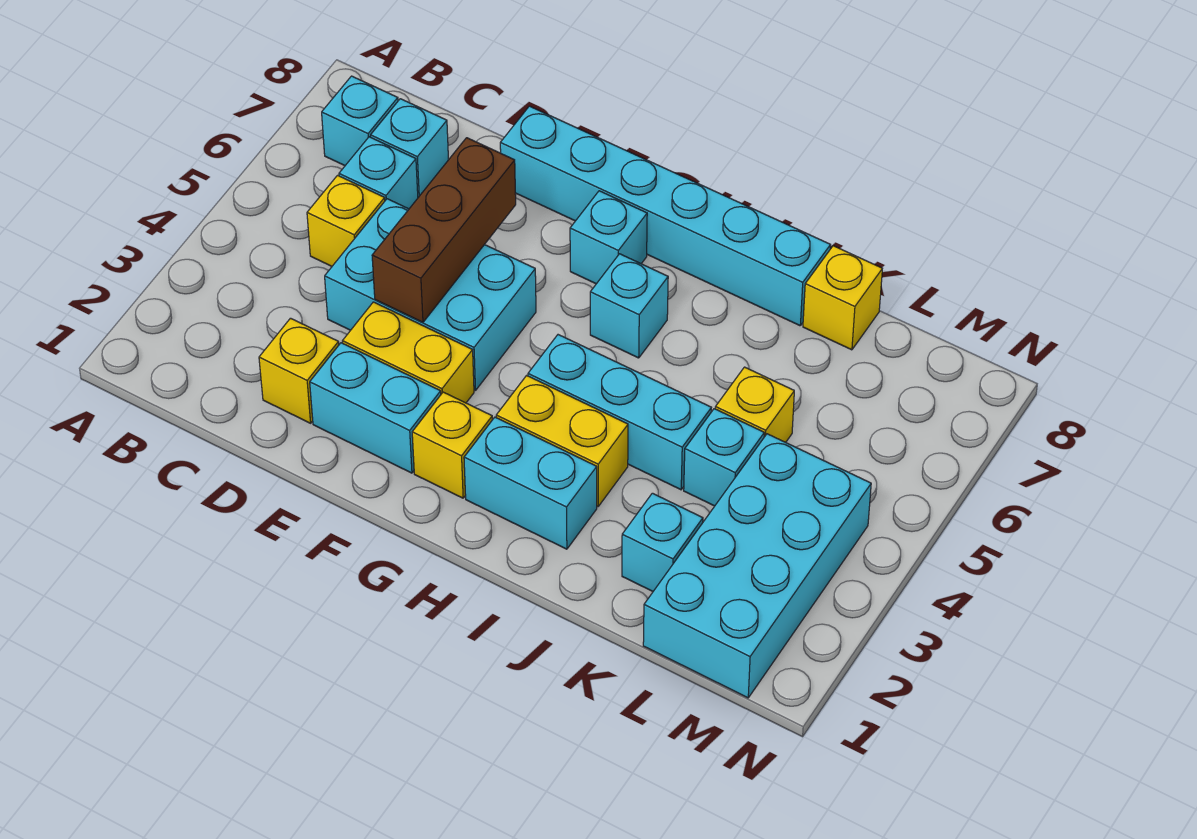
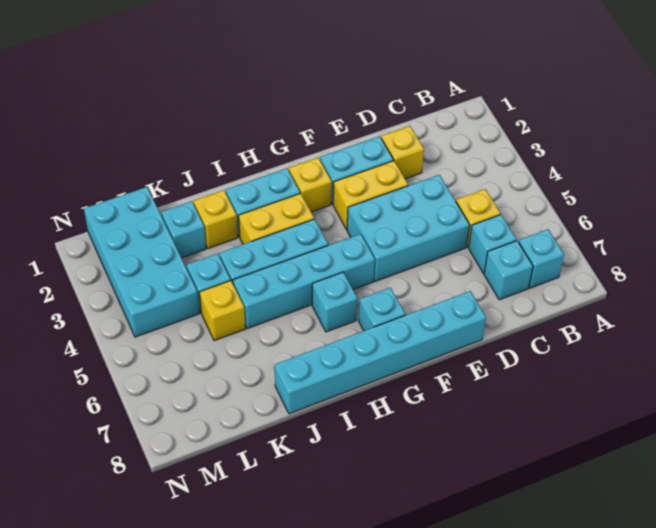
brown 1x3 brick [372,138,516,323] -> none
none -> cyan 1x4 brick [233,234,375,328]
yellow 1x1 brick [803,246,882,350] -> yellow 1x1 brick moved to [194,190,238,248]

